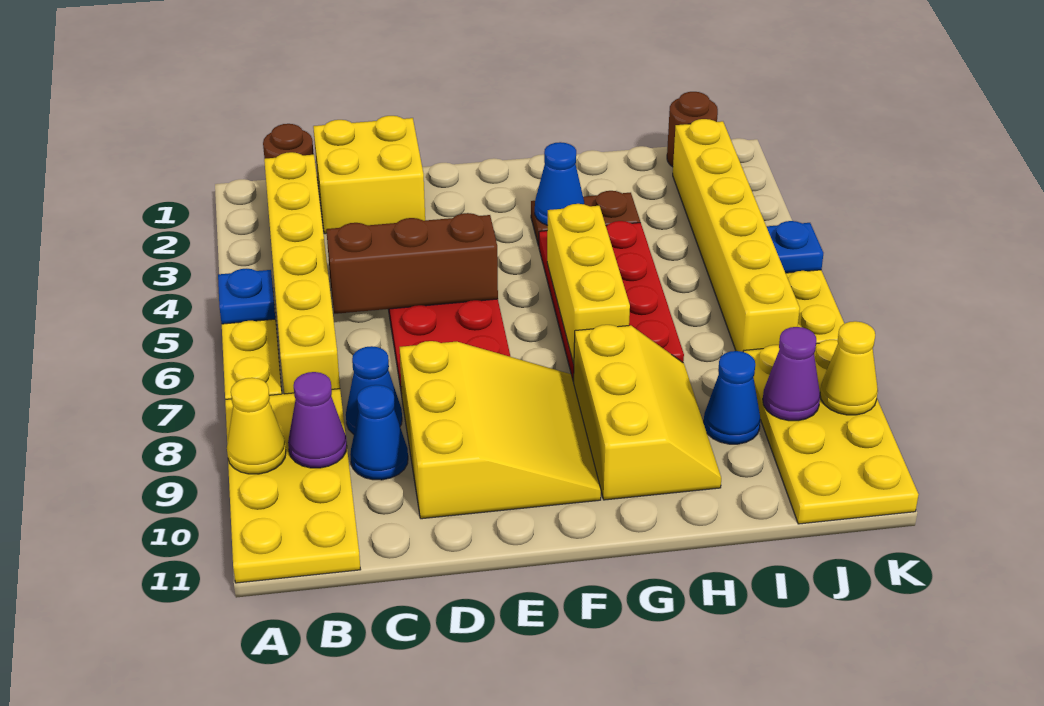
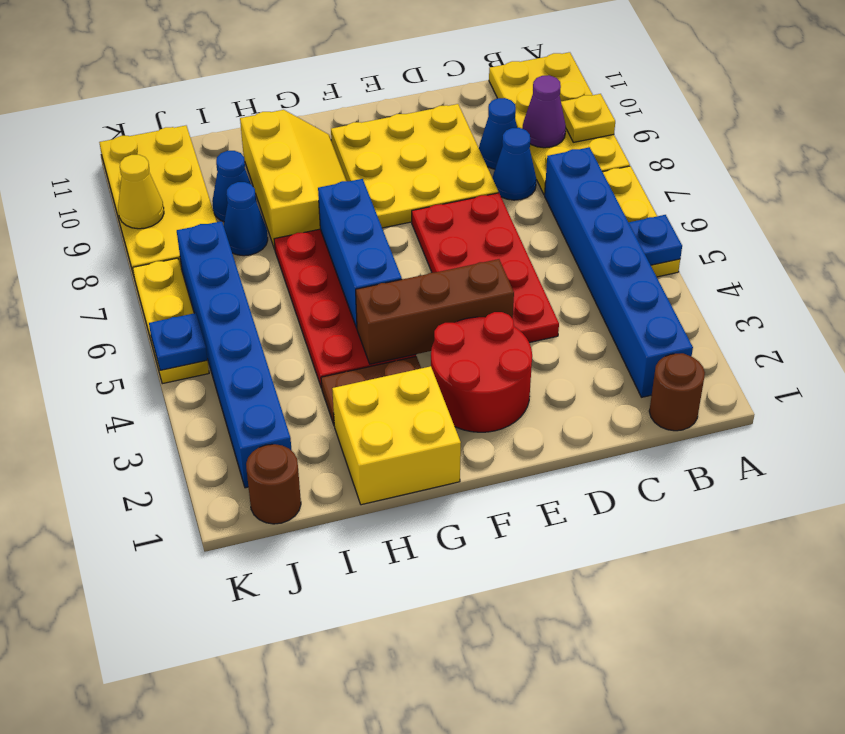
yellow 1x1 cone [227,378,286,474] -> yellow 1x1 plate [561,94,615,142]
yellow 1x6 brick [264,152,340,394] -> blue 1x6 brick [545,147,693,397]
yellow 2x2 brick [313,116,425,234] -> yellow 2x2 brick moved to [332,366,461,505]
brown 1x3 brick [326,213,498,314] -> brown 1x3 brick moved to [356,259,514,364]
yellow 3x3 slope [400,341,601,519] -> yellow 3x3 plate [331,104,498,228]
none -> red 2x2 round brick [431,312,532,432]
blue 1x1 cone [535,142,584,225] -> blue 1x1 cone moved to [224,182,268,256]
yellow 1x3 brick [547,204,630,364] -> blue 1x3 brick [318,179,402,328]
yellow 2x3 slope [574,325,721,500] -> yellow 2x3 slope turned to [240,110,347,249]
yellow 1x6 brick [673,119,800,352] -> blue 1x6 brick [177,221,292,488]
purple 1x1 cone [763,327,820,421] -> none

